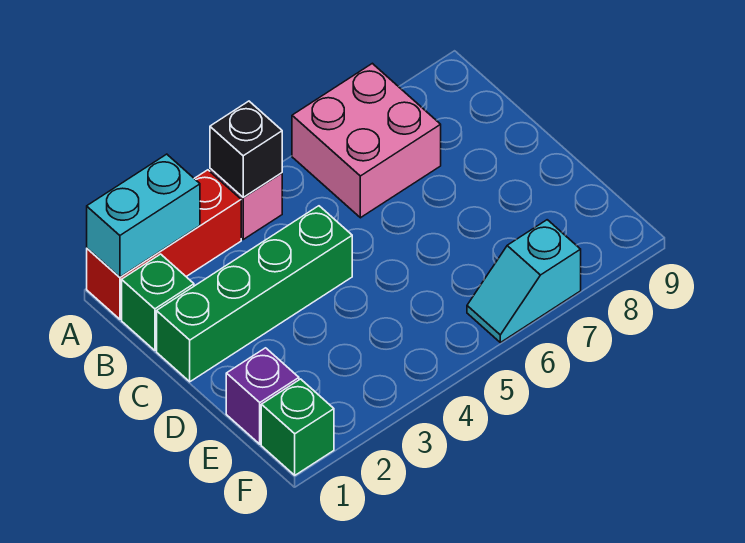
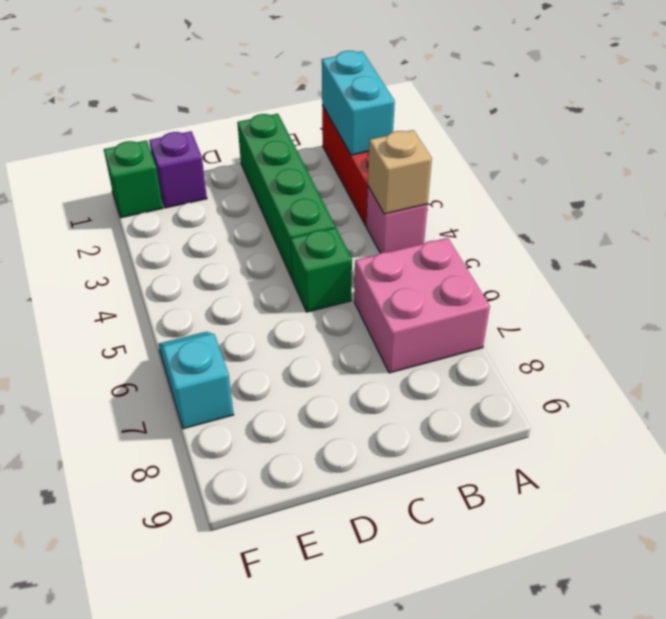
black 1x1 brick [210,101,282,197] -> tan 1x1 brick [368,130,432,214]
green 1x1 brick [122,254,194,350] -> green 1x1 brick moved to [291,228,352,312]

